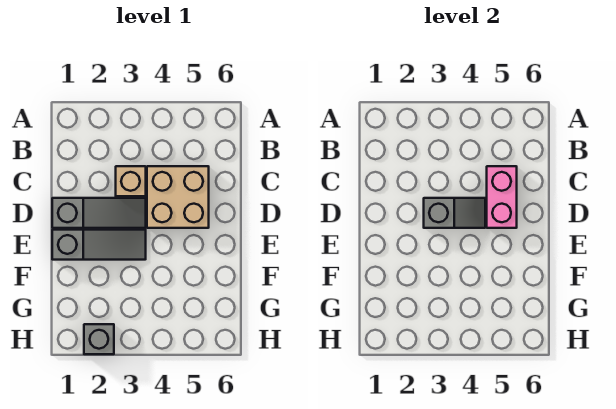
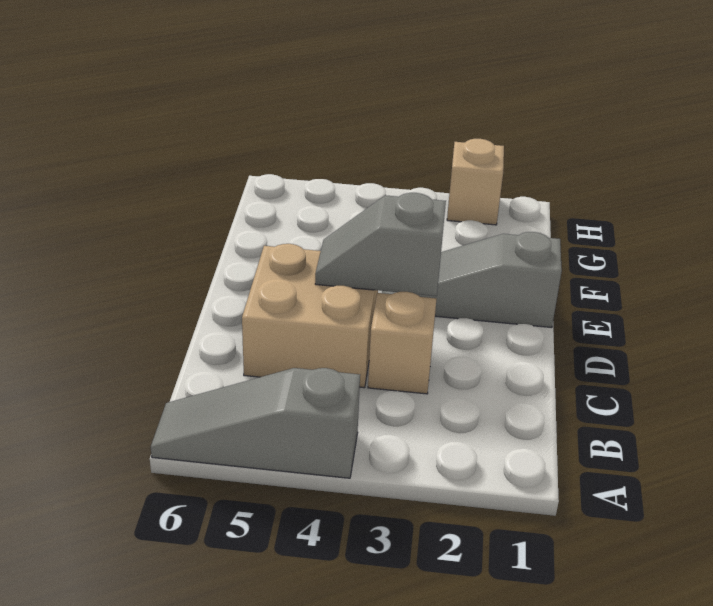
pink 1x2 brick [487,166,517,228] -> none
grey 1x3 slope [52,198,146,228] -> grey 1x3 slope moved to [151,368,360,478]
grey 1x1 brick [84,324,114,354] -> tan 1x1 brick [447,139,504,225]

